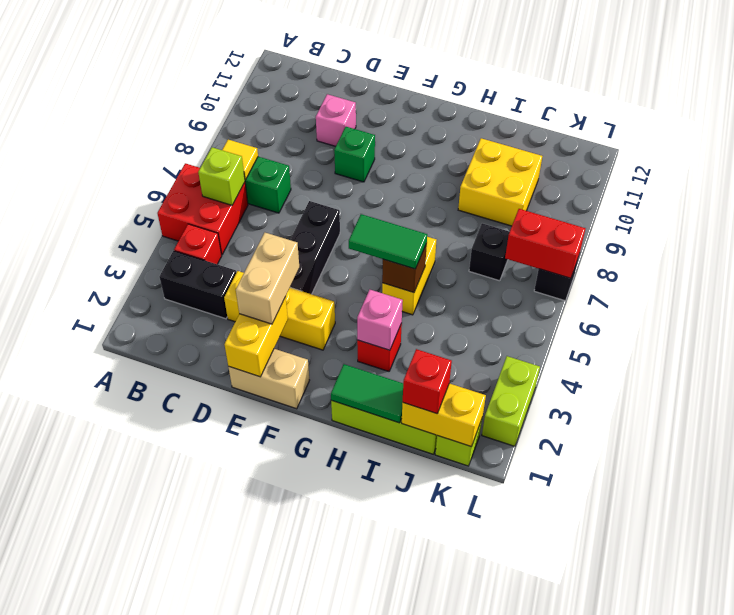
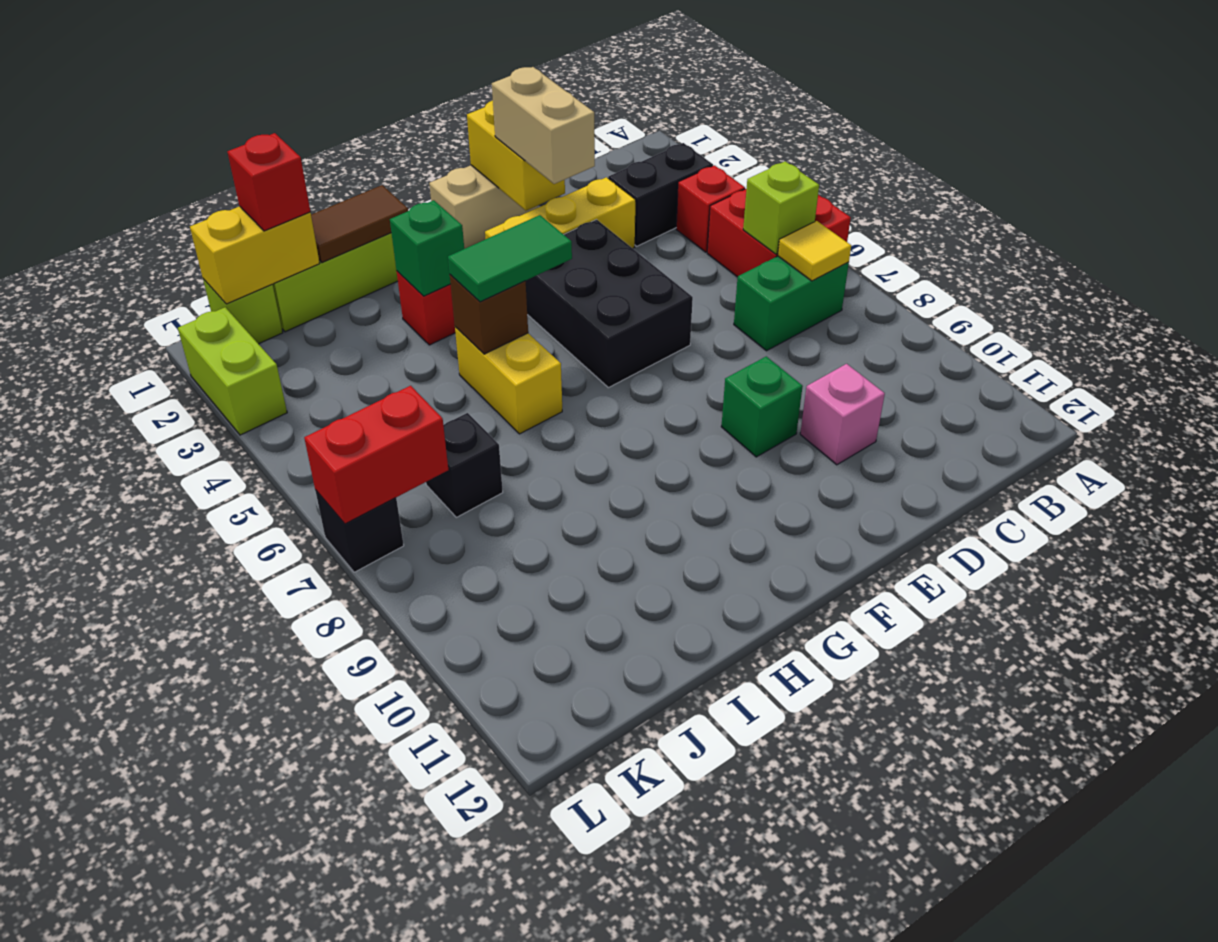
black 1x3 brick [290,201,340,294] -> black 2x3 brick [526,220,693,388]
green 1x2 tile [331,364,403,423] -> brown 1x2 tile [311,185,408,263]
pink 1x1 brick [357,290,403,350] -> green 1x1 brick [390,200,464,296]
yellow 2x2 brick [458,138,542,226] -> none

